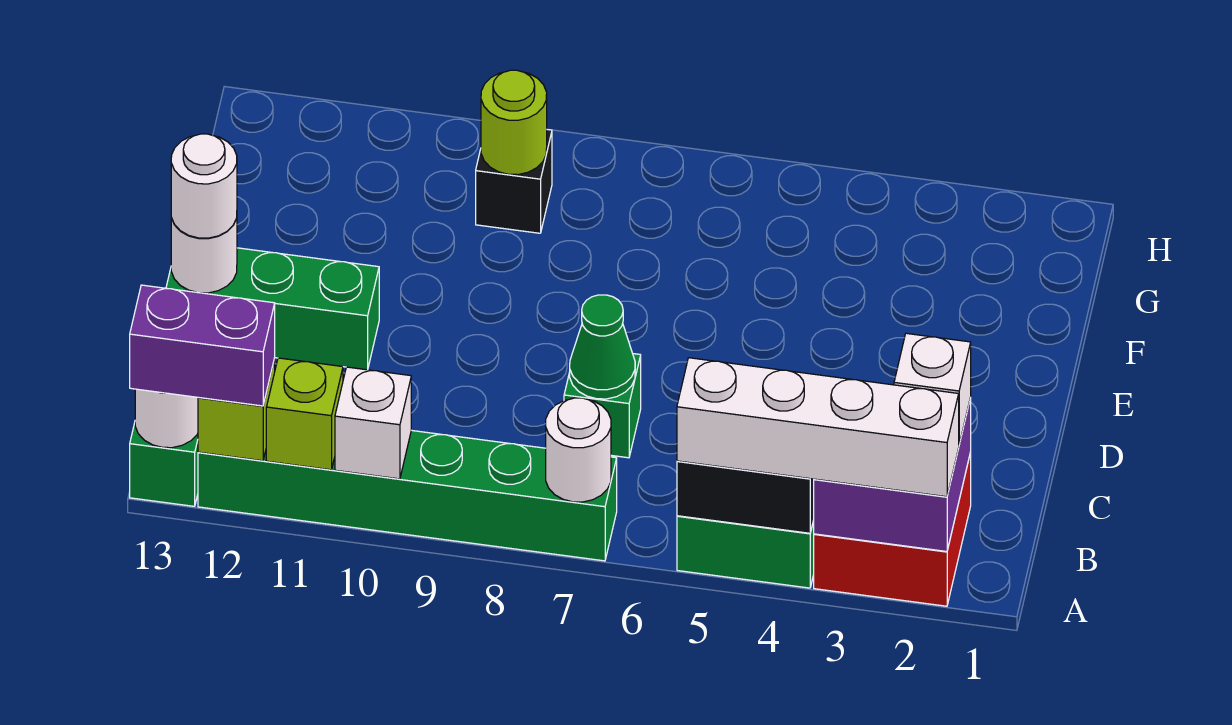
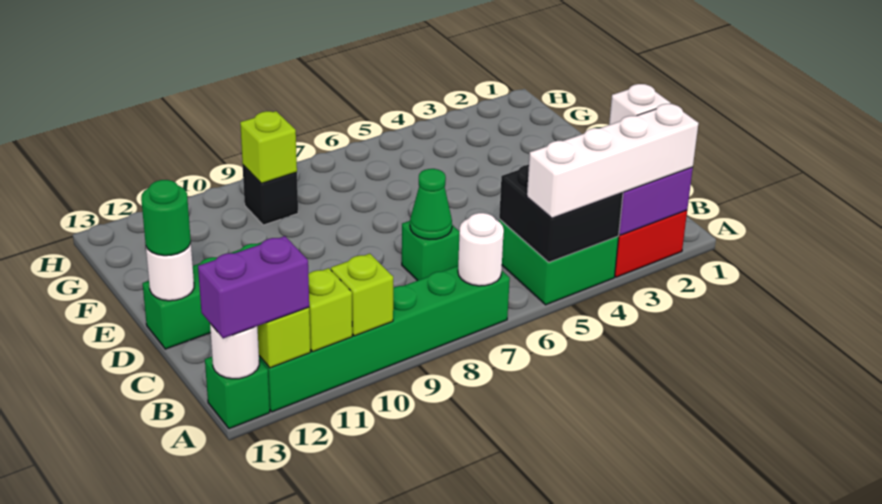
white 1x1 brick [335,367,411,479] -> lime 1x1 brick [331,254,393,336]
white 1x1 round brick [171,134,237,238] -> green 1x1 round brick [141,180,191,256]
lime 1x1 round brick [481,70,547,175] -> lime 1x1 brick [240,111,297,183]

